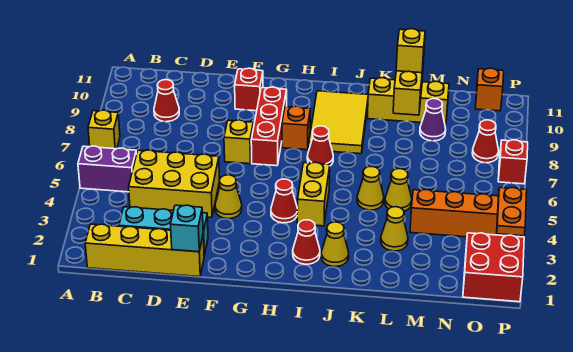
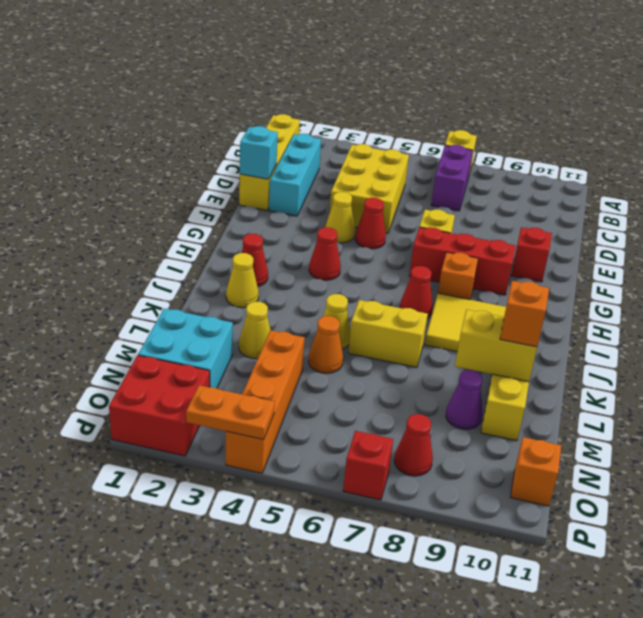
purple 1x2 brick [78,146,137,192] -> purple 1x2 brick moved to [431,145,473,211]
red 1x1 cone [154,80,179,122] -> red 1x1 cone moved to [355,198,386,249]
yellow 1x2 brick [297,162,330,226] -> yellow 1x2 brick moved to [348,300,428,368]
yellow 1x1 cone [385,169,412,211] -> orange 1x1 cone [308,316,343,373]
yellow 1x1 brick [396,29,425,73] -> orange 1x1 brick [500,281,549,347]
none -> cyan 2x2 brick [138,308,233,388]

